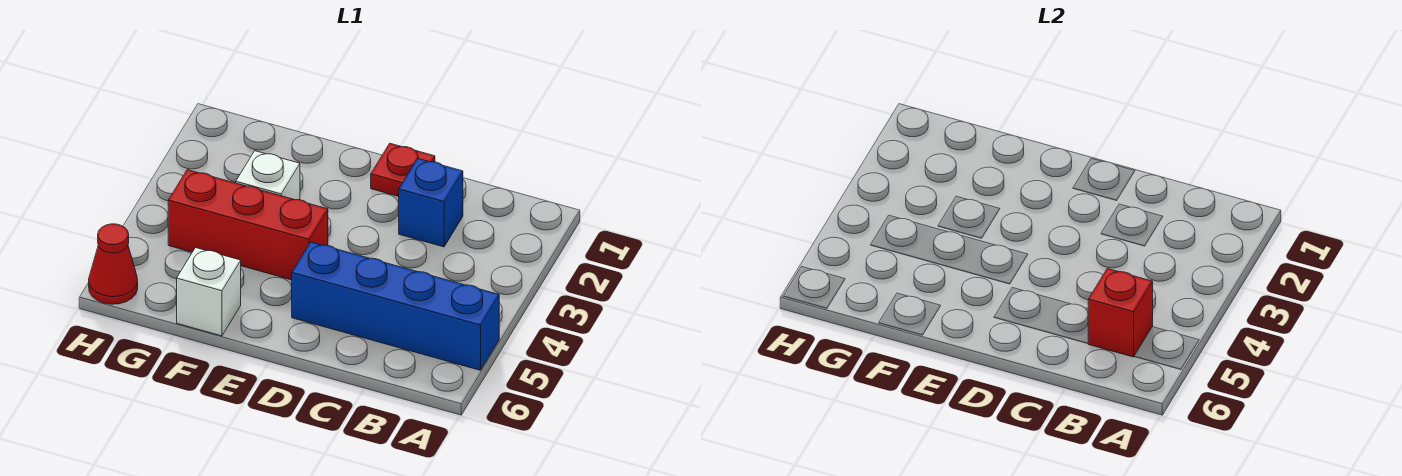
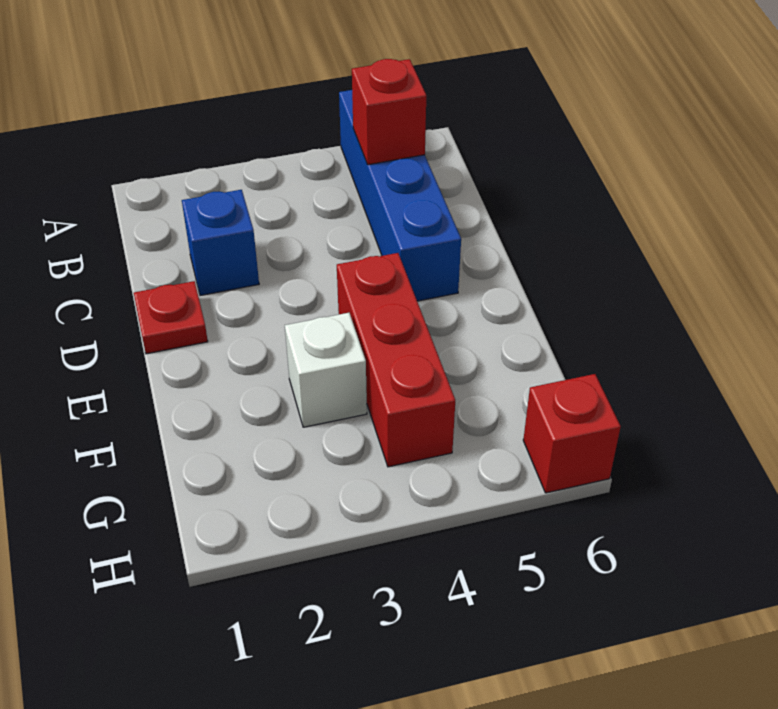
white 1x1 brick [177,248,241,336] -> none
red 1x1 cone [89,224,138,304] -> red 1x1 brick [523,374,621,493]

